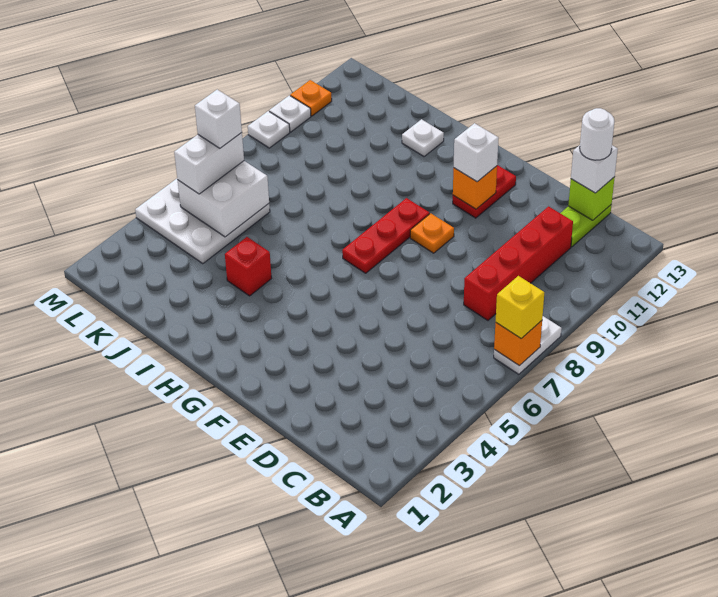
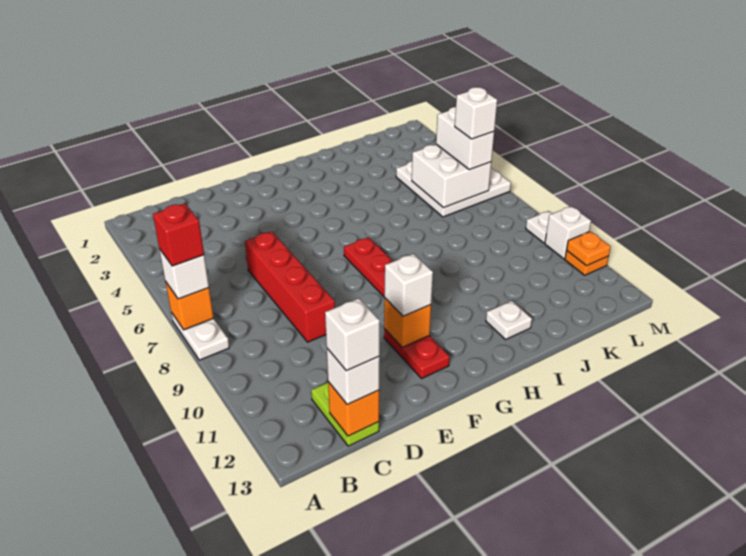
yellow 1x1 brick [496,276,544,338] -> white 1x1 brick [159,249,209,299]
red 1x4 brick [464,206,573,320] -> red 1x4 brick moved to [245,231,335,342]
lime 1x1 brick [568,177,615,220] -> orange 1x1 brick [328,382,379,436]
white 1x1 round brick [580,108,614,160] -> white 1x1 brick [325,298,380,371]
orange 1x1 plate [410,213,454,253] -> orange 1x1 plate moved to [567,231,611,266]
red 1x1 brick [225,237,272,296] -> red 1x1 brick moved to [153,203,204,266]
white 1x1 plate [269,95,311,132] -> white 1x1 brick [545,206,591,259]

